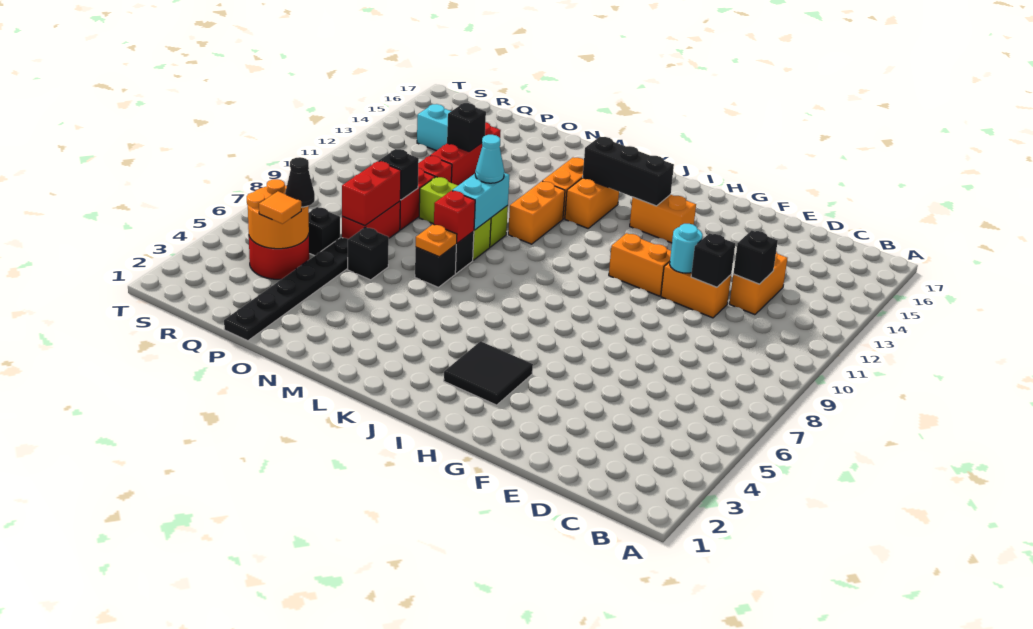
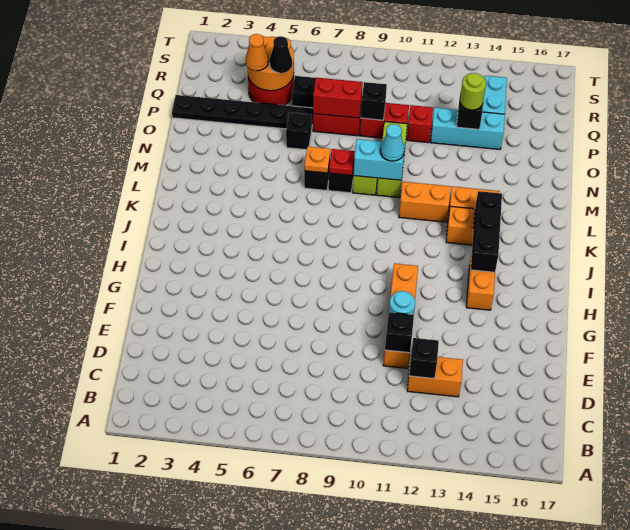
black 2x2 tile [444,341,533,405] -> none
red 1x1 brick [434,191,475,243] -> red 1x1 plate [329,149,355,175]
red 1x3 brick [430,122,501,185] -> cyan 1x3 brick [431,108,505,149]
none -> lime 1x1 round brick [460,73,486,110]
orange 1x1 tile [259,191,301,224] -> orange 1x1 cone [246,34,268,71]

